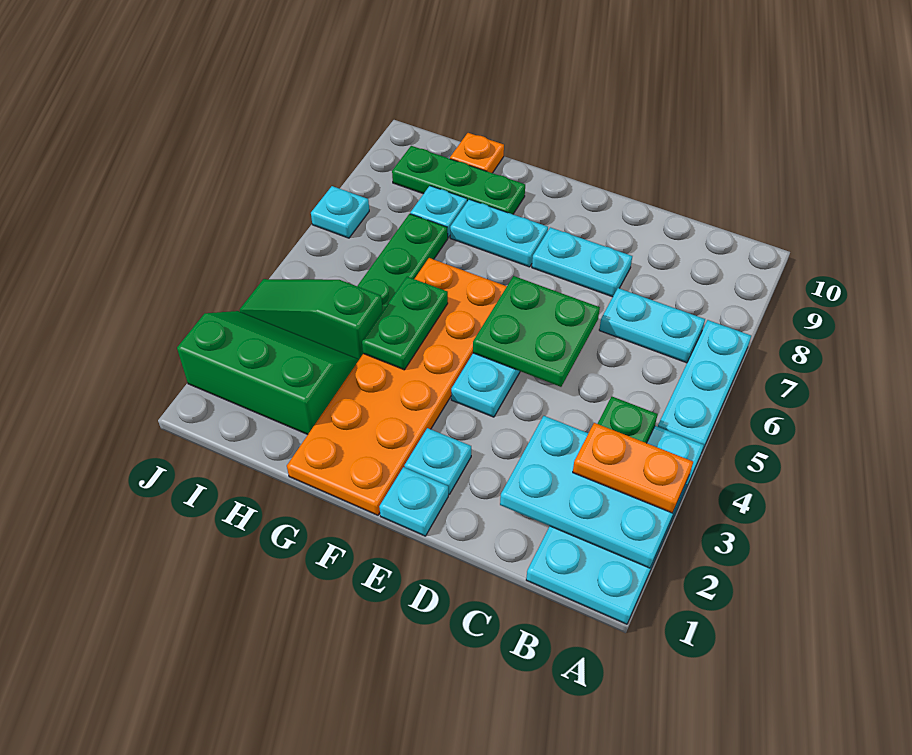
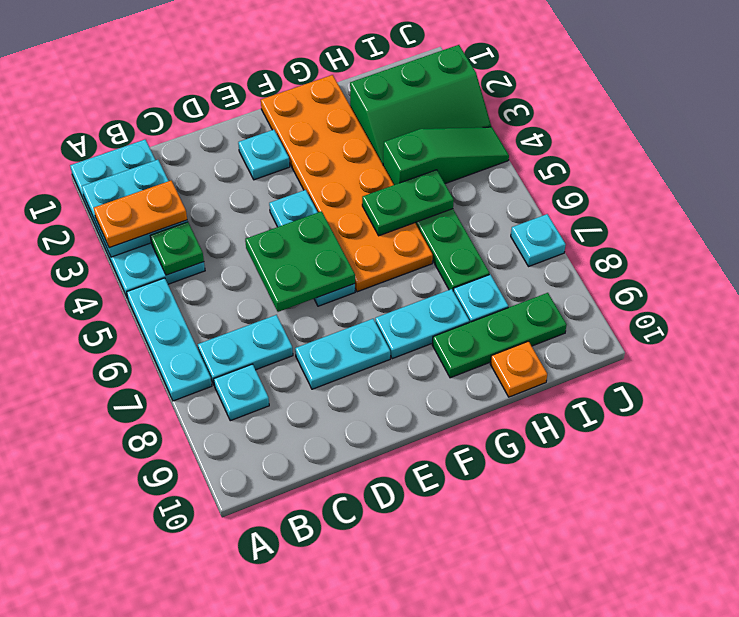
cyan 2x3 plate [500,416,689,568] -> cyan 2x2 plate [82,160,188,257]
cyan 1x1 plate [379,467,448,536] -> cyan 1x1 plate moved to [214,364,269,421]
green 1x2 plate [362,277,448,370] -> green 1x2 plate turned to [362,170,454,236]

